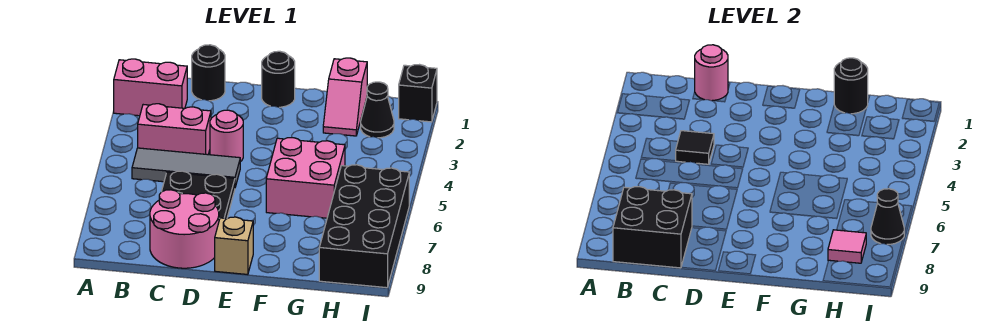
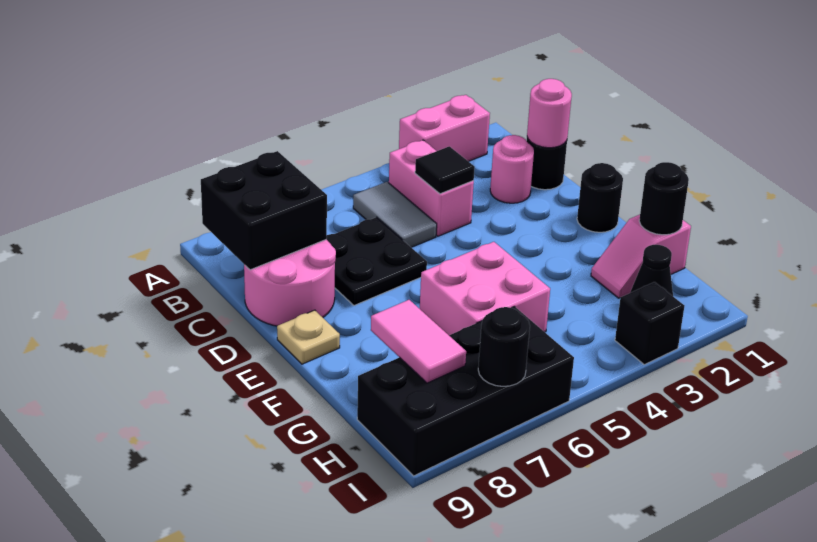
pink 1x2 brick [114,59,187,116] -> pink 1x2 brick turned to [399,95,490,161]
grey 1x3 tile [132,148,240,187] -> grey 1x2 tile [353,182,437,247]
pink 1x1 round brick [210,110,243,162] -> pink 1x1 round brick moved to [490,135,534,203]
tan 1x1 brick [215,217,253,275] -> tan 1x1 plate [277,310,340,364]
pink 1x1 tile [828,230,866,263] -> pink 1x2 tile [371,300,466,383]
black 1x1 brick [399,65,437,122] -> black 1x1 brick moved to [615,282,684,365]
black 1x1 cone [871,189,904,244] -> black 1x1 round brick [478,307,530,386]

